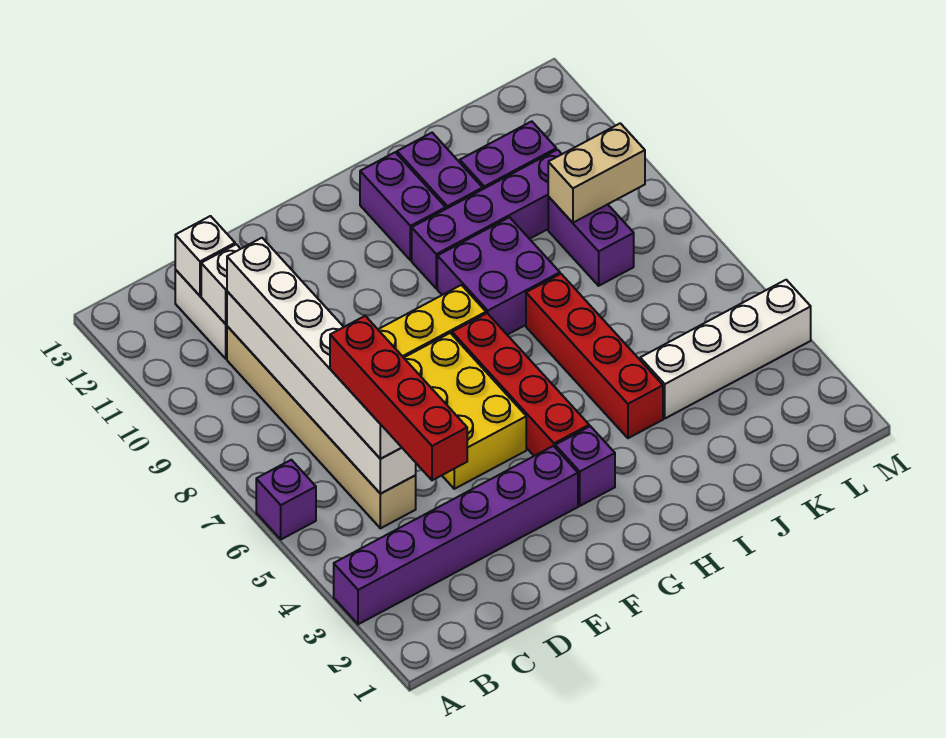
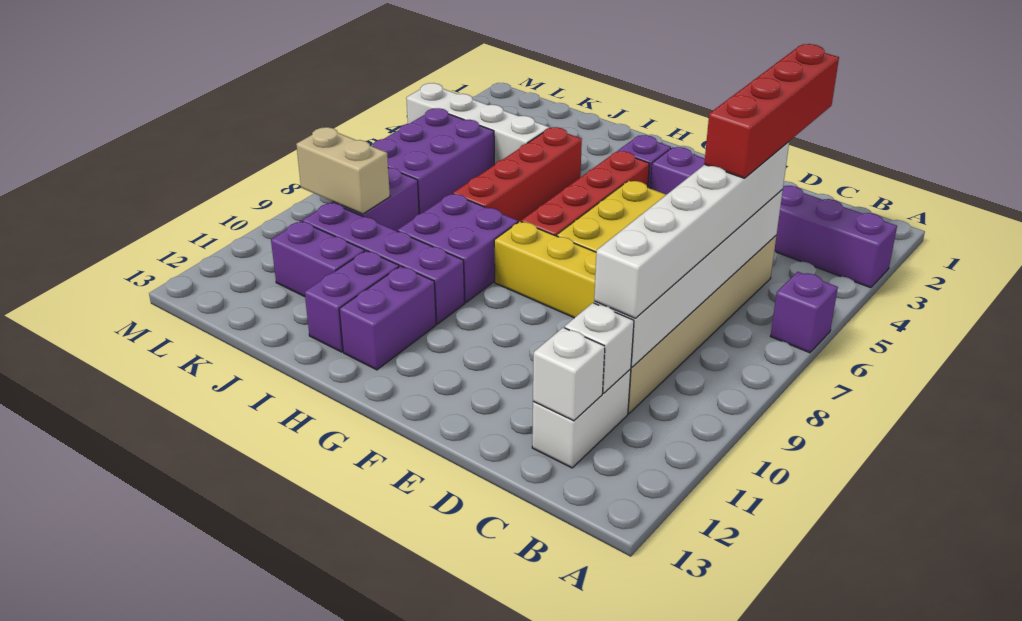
none -> purple 2x3 brick [372,108,494,214]

